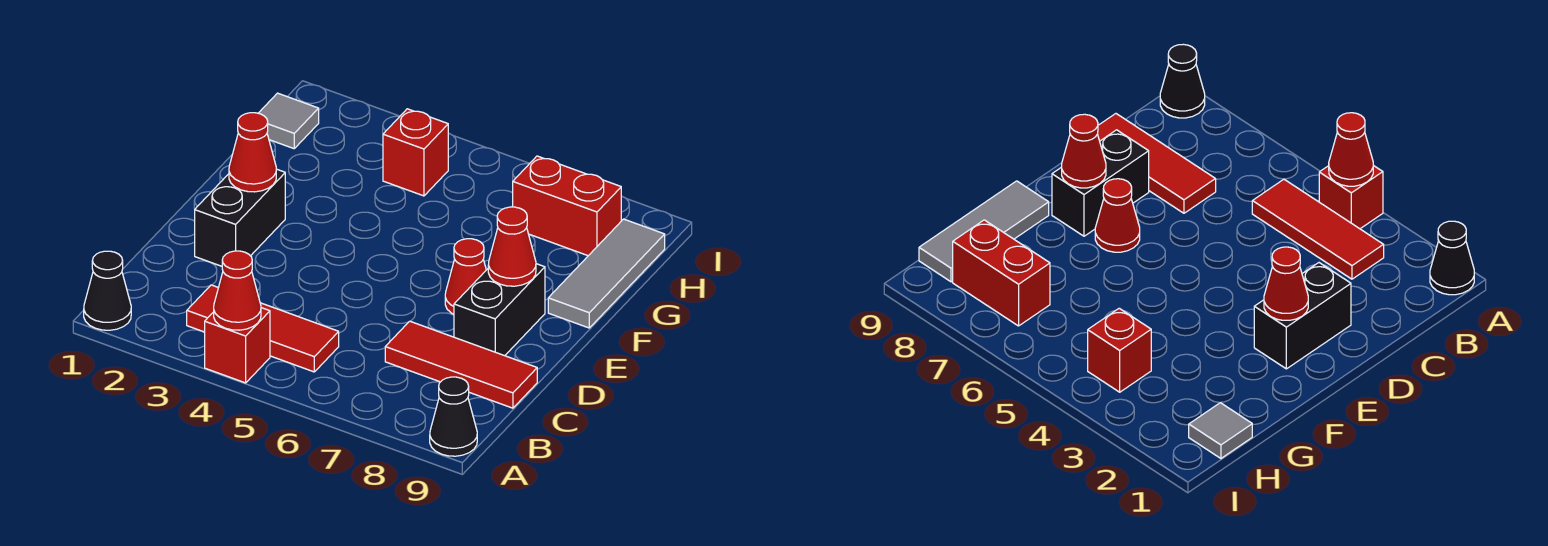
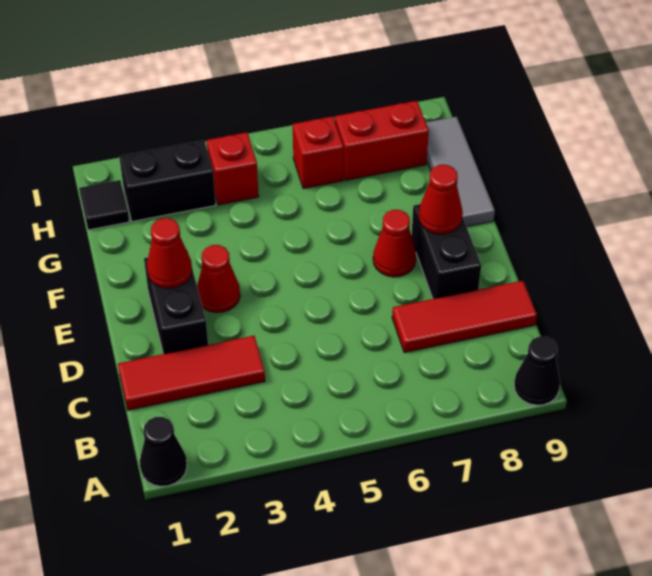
red 1x1 brick [205,308,270,383] -> red 1x1 brick moved to [293,116,344,189]
red 1x1 cone [214,251,261,330] -> red 1x1 cone moved to [197,245,240,313]
red 1x3 tile [187,285,339,372] -> red 1x3 tile moved to [118,336,265,410]
grey 1x1 tile [259,93,319,149] -> black 1x1 tile [79,180,129,230]
none -> black 1x2 brick [119,141,216,222]

